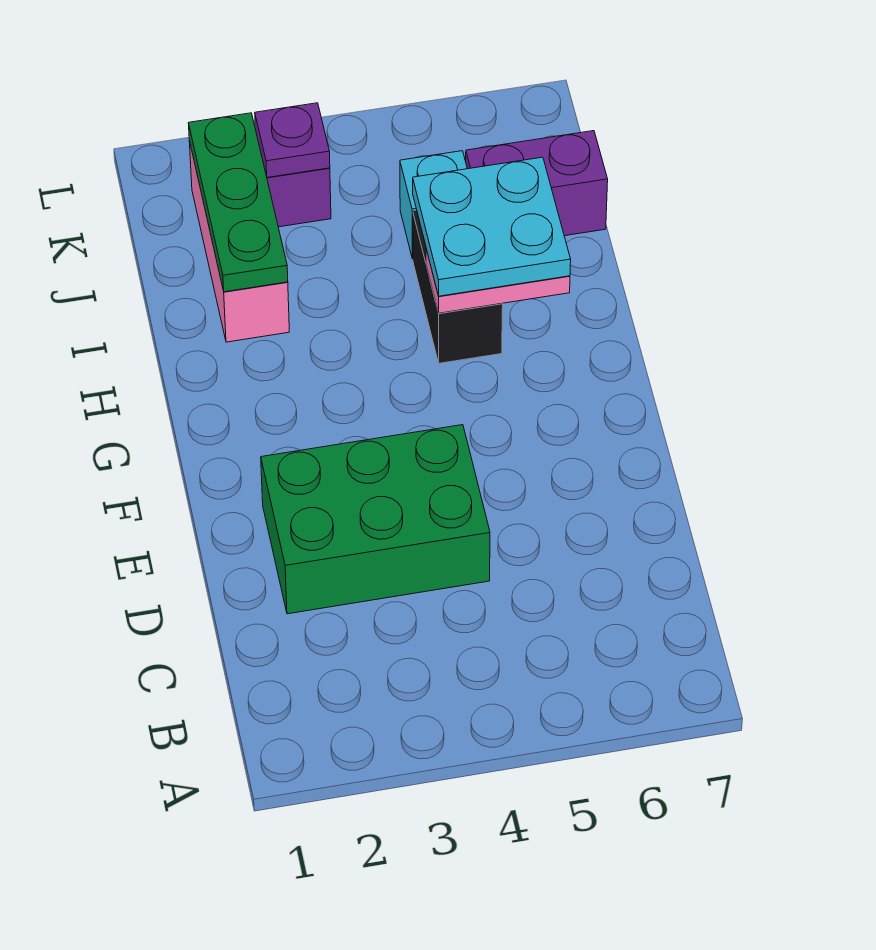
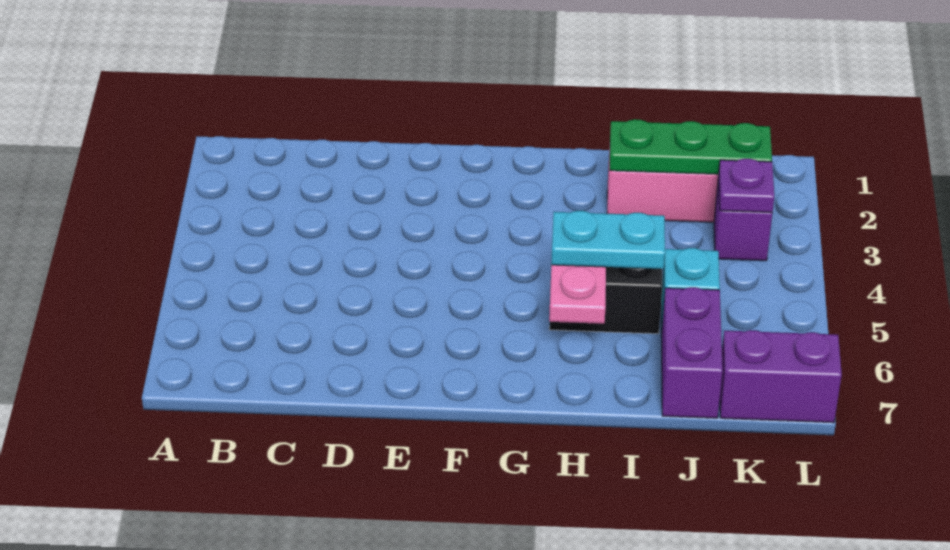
green 2x3 brick [261,425,490,614] -> none
cyan 2x2 plate [413,157,571,296] -> cyan 1x2 plate [551,211,665,269]
none -> purple 1x2 brick [720,330,842,423]

